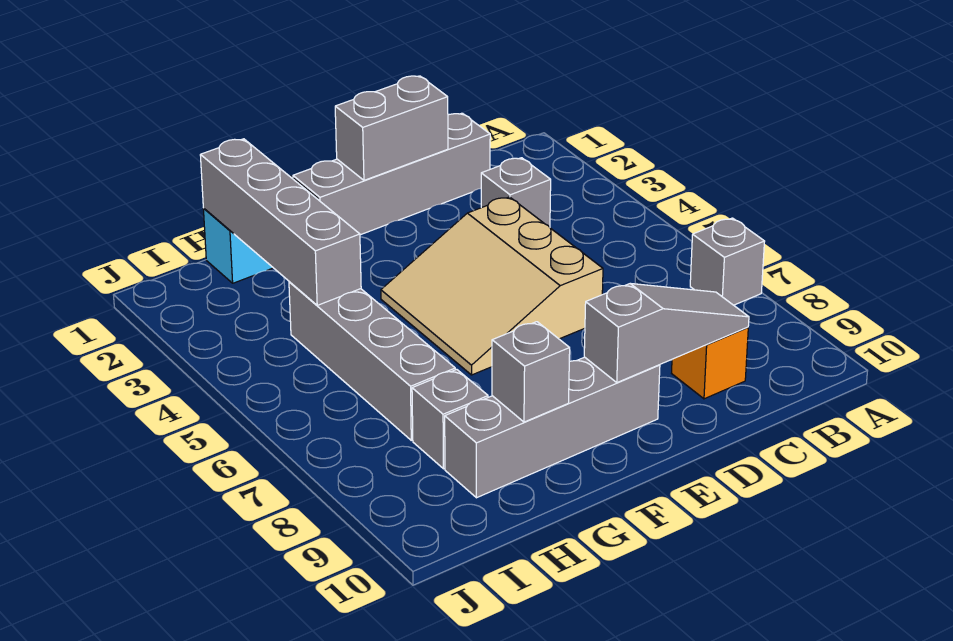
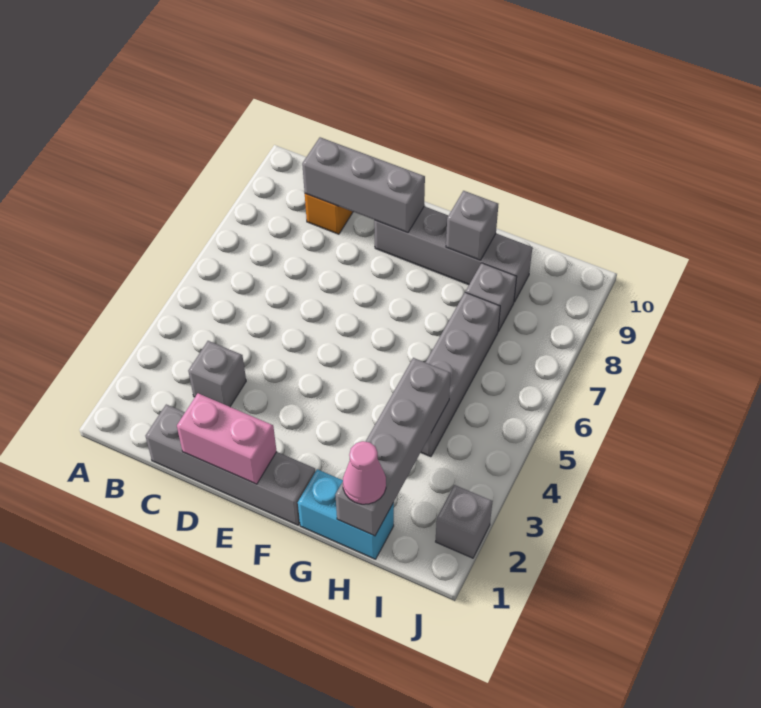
grey 1x1 brick [690,218,765,305] -> grey 1x1 brick moved to [436,485,493,558]
grey 1x3 slope [584,284,749,383] -> grey 1x3 brick [302,137,425,233]
grey 1x2 brick [335,76,448,180] -> pink 1x2 brick [177,393,277,484]
tan 3x3 slope [381,197,603,375] -> none
none -> pink 1x1 cone [343,441,386,504]

